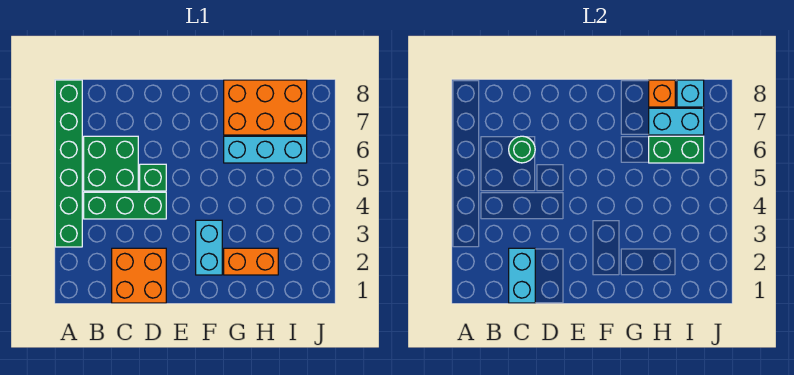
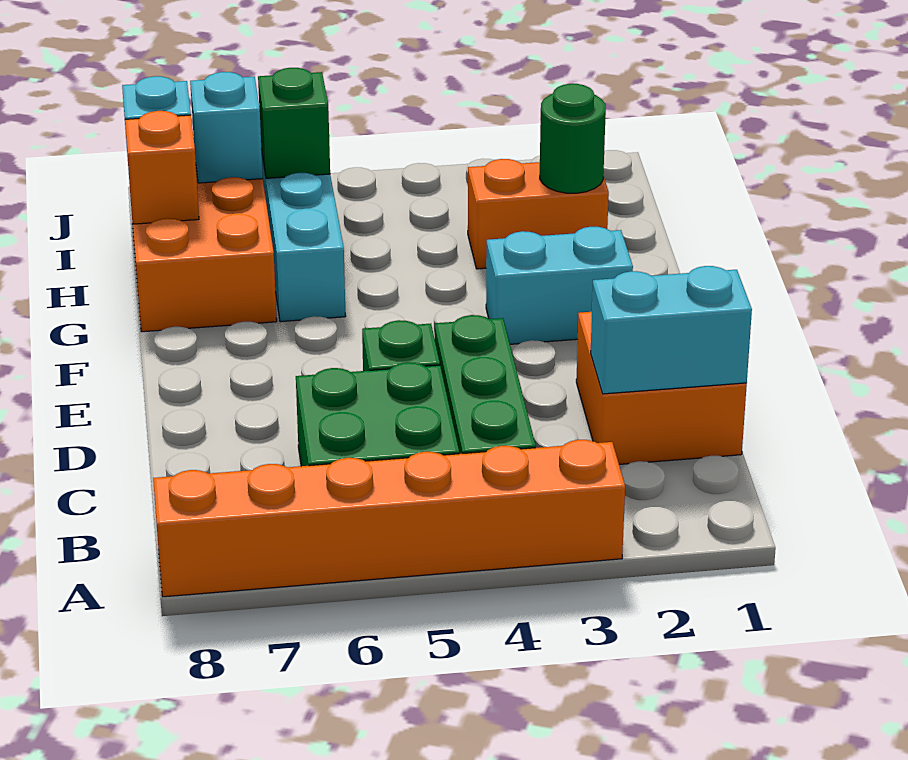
green 1x6 brick [55,80,82,247] -> orange 1x6 brick [153,440,625,597]
green 1x1 round brick [509,136,535,163] -> green 1x1 round brick moved to [540,84,606,193]
orange 1x2 brick [224,248,278,275] -> orange 1x2 brick turned to [468,159,609,269]
green 1x2 brick [649,136,704,163] -> green 1x1 brick [258,68,330,178]
cyan 1x2 brick [649,108,704,135] -> cyan 1x1 brick [190,72,263,183]

